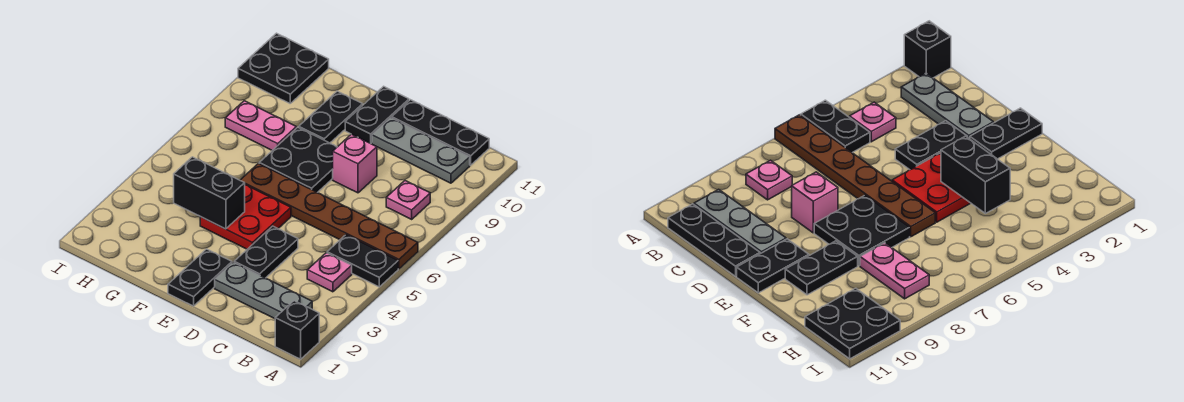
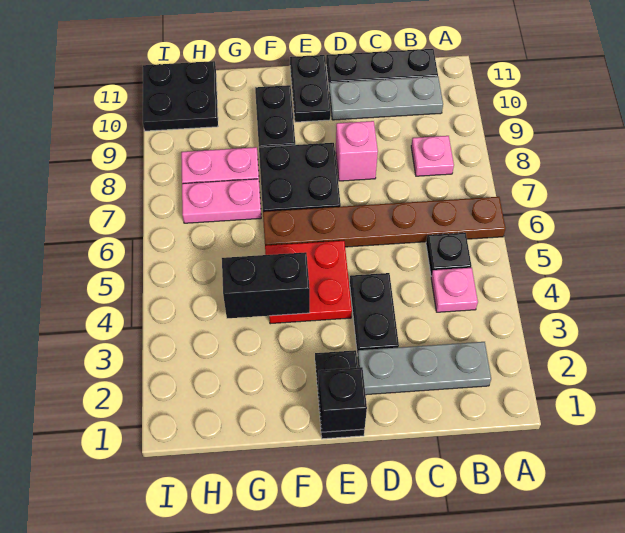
black 1x1 brick [275,301,319,359] -> black 1x1 brick moved to [318,367,367,432]
black 1x2 plate [327,235,398,287] -> black 1x1 plate [426,233,472,276]
none -> pink 1x2 plate [182,179,261,223]

